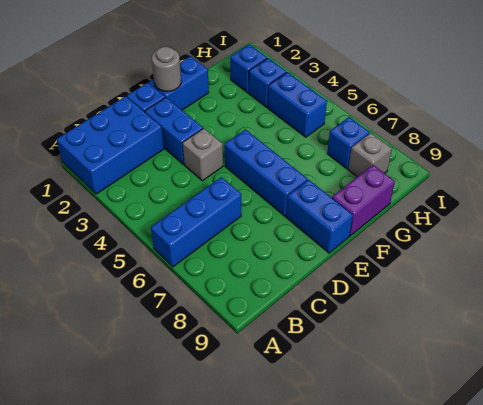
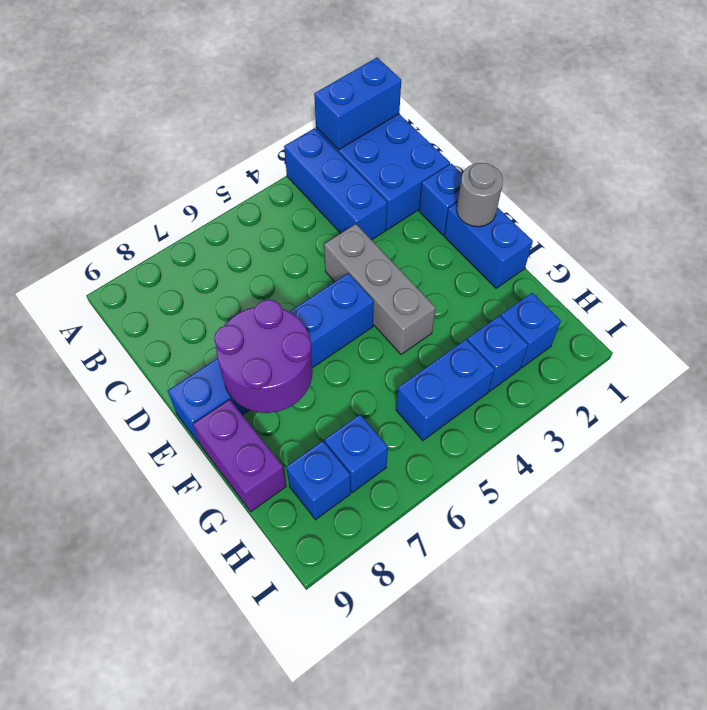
blue 1x3 brick [151,177,241,267] -> blue 1x3 brick moved to [284,128,387,240]
blue 1x2 brick [145,97,203,164] -> blue 1x2 brick moved to [314,58,401,150]
grey 1x1 brick [183,128,223,181] -> grey 1x3 brick [324,224,436,354]
none -> purple 2x2 round brick [214,300,313,413]
grey 1x1 brick [348,133,392,177] -> blue 1x1 brick [286,441,351,520]

